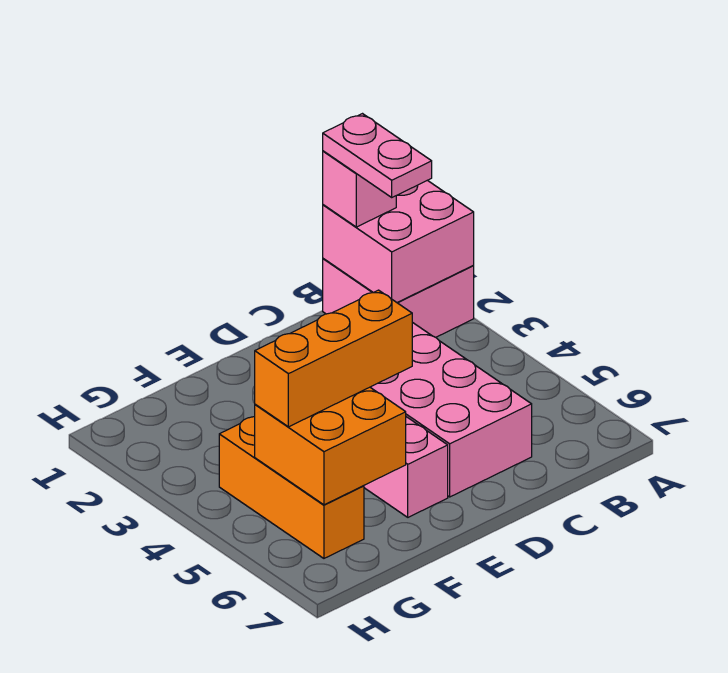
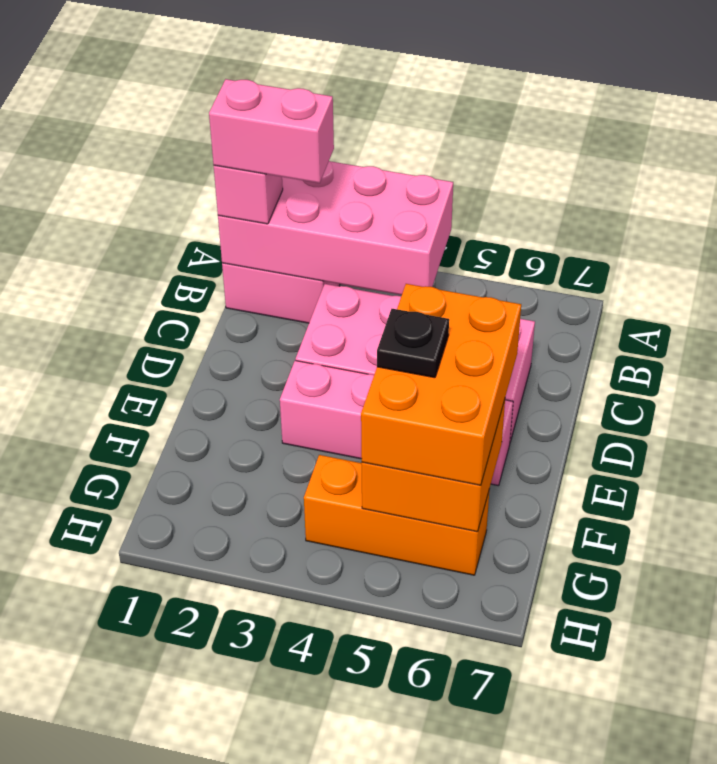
pink 2x2 brick [323,180,474,302] -> pink 2x4 brick [218,161,453,295]
pink 1x2 plate [323,114,432,197] -> pink 1x2 brick [209,79,334,183]
orange 1x3 brick [255,290,412,427] -> orange 2x3 brick [361,284,521,485]
none -> black 1x1 plate [377,309,449,378]

